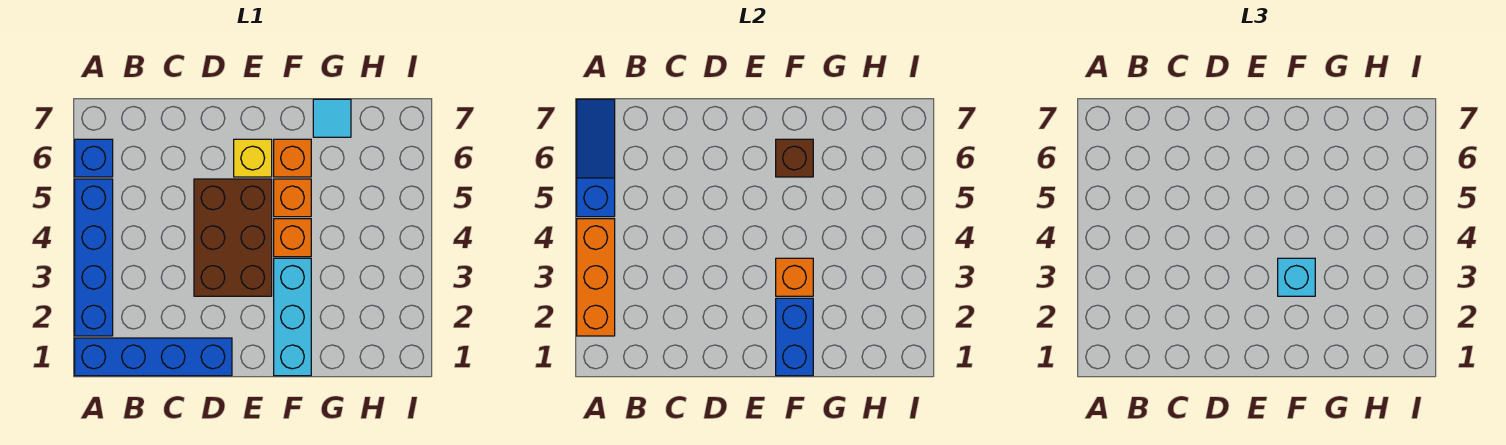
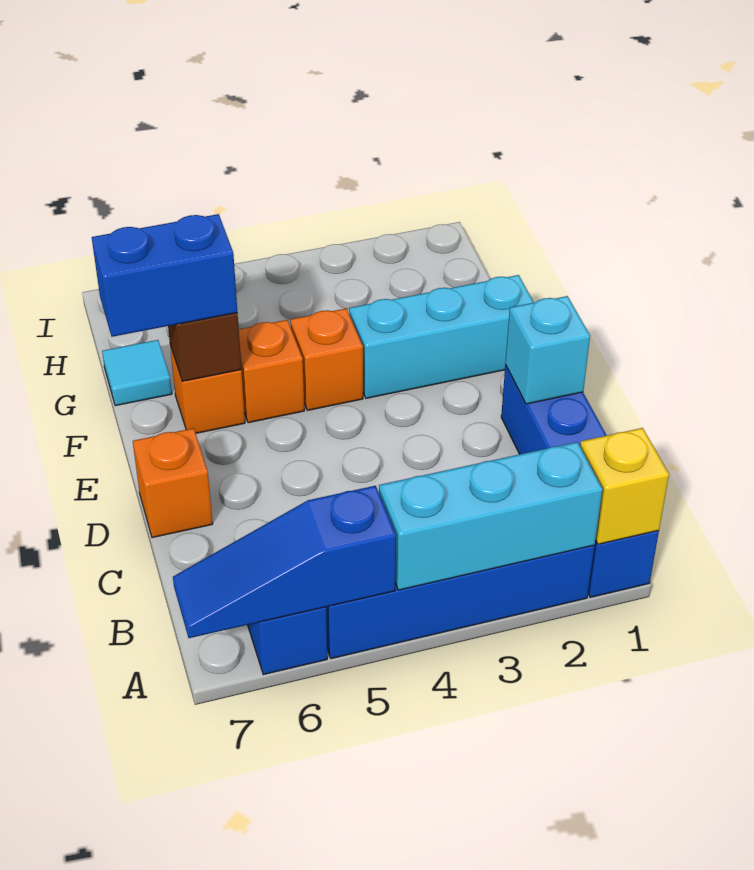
orange 1x3 brick [577,219,615,336] -> cyan 1x3 brick [379,442,603,590]
brown 2x3 brick [194,179,272,296] -> none
yellow 1x1 brick [234,139,272,177] -> yellow 1x1 brick moved to [580,428,669,544]
blue 1x2 brick [776,298,813,376] -> blue 1x2 brick moved to [92,214,237,337]
orange 1x1 brick [776,258,813,296] -> orange 1x1 brick moved to [133,428,213,538]
cyan 1x1 brick [1278,258,1315,296] -> cyan 1x1 brick moved to [505,296,590,404]

